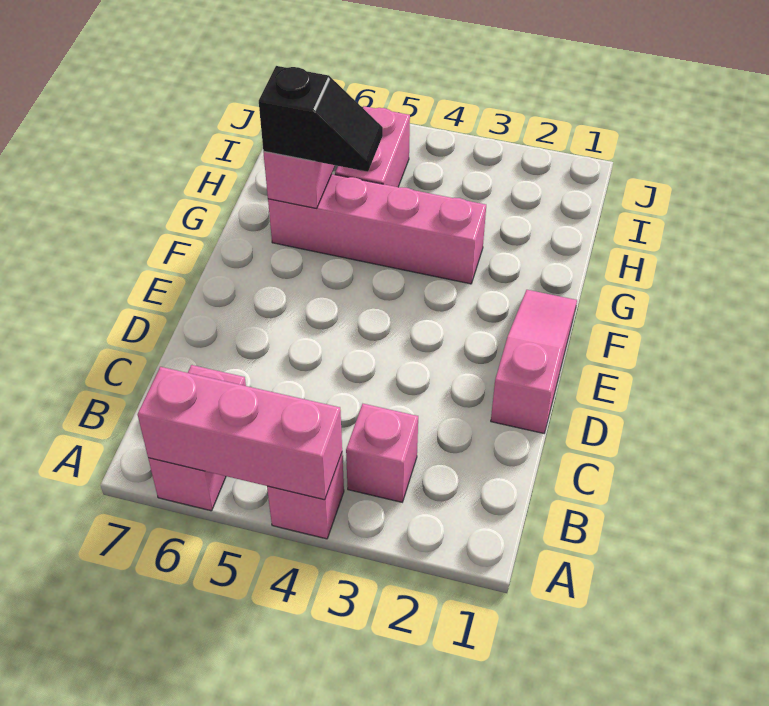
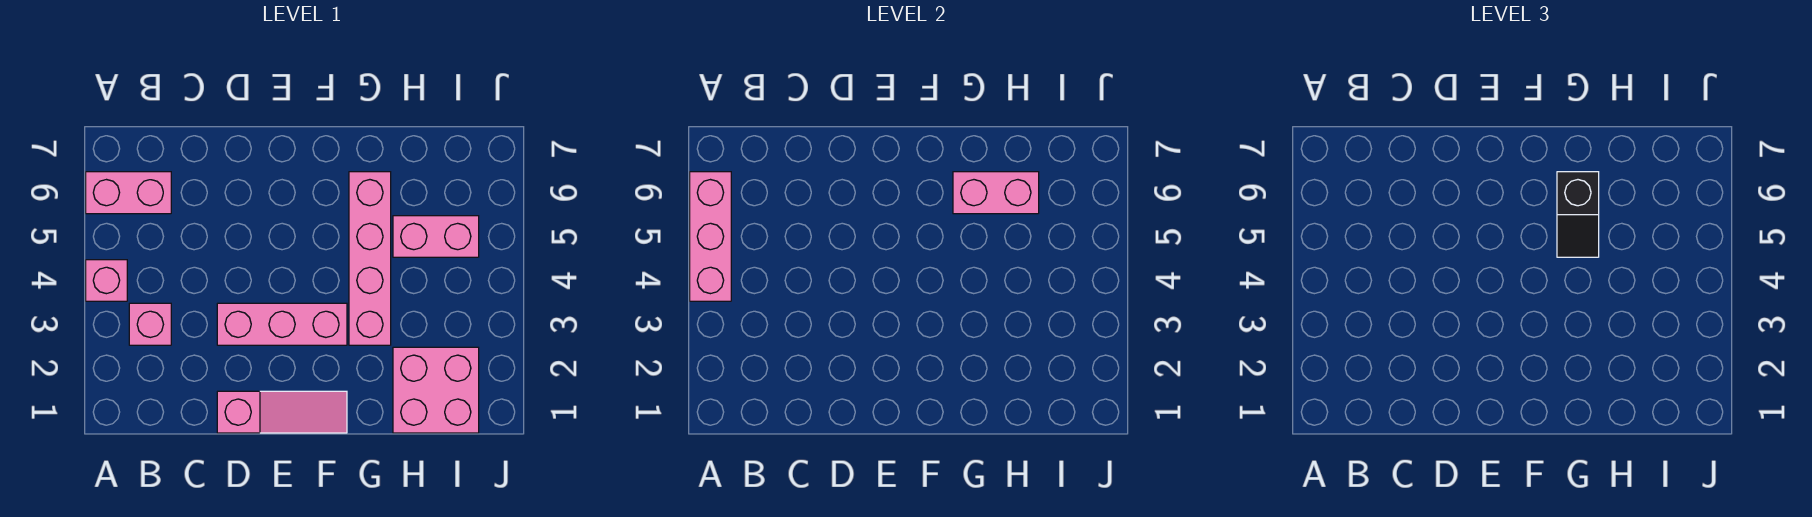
none -> pink 1x3 brick [217,303,347,345]
none -> pink 2x2 brick [393,347,479,433]

